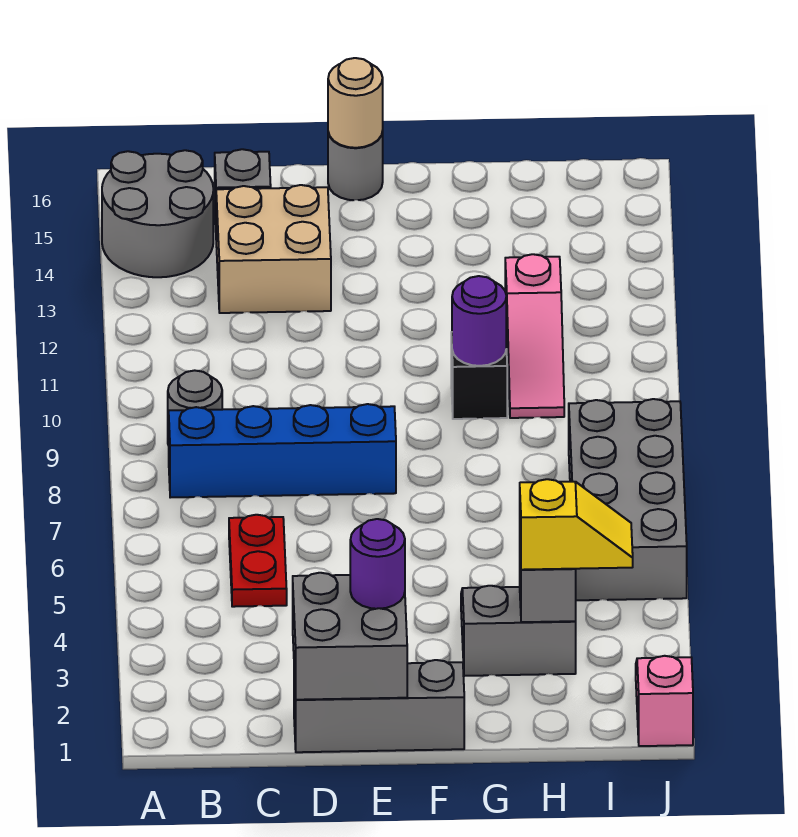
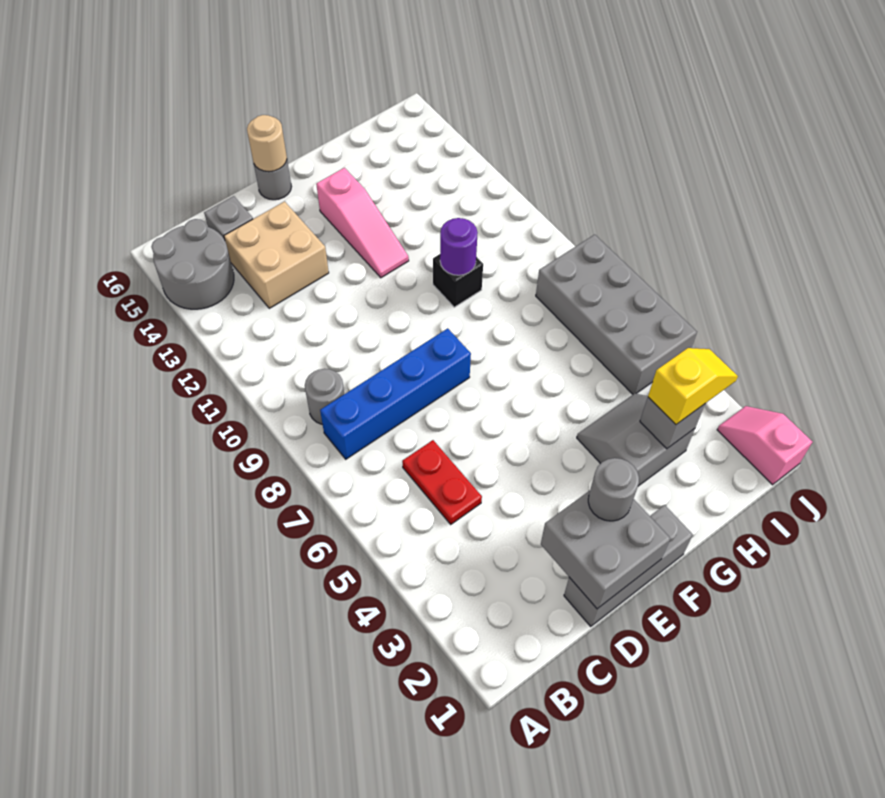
purple 1x1 round brick [350,519,405,609] -> grey 1x1 round brick [588,458,639,521]
pink 1x3 slope [505,254,564,418] -> pink 1x3 slope moved to [316,168,409,278]

